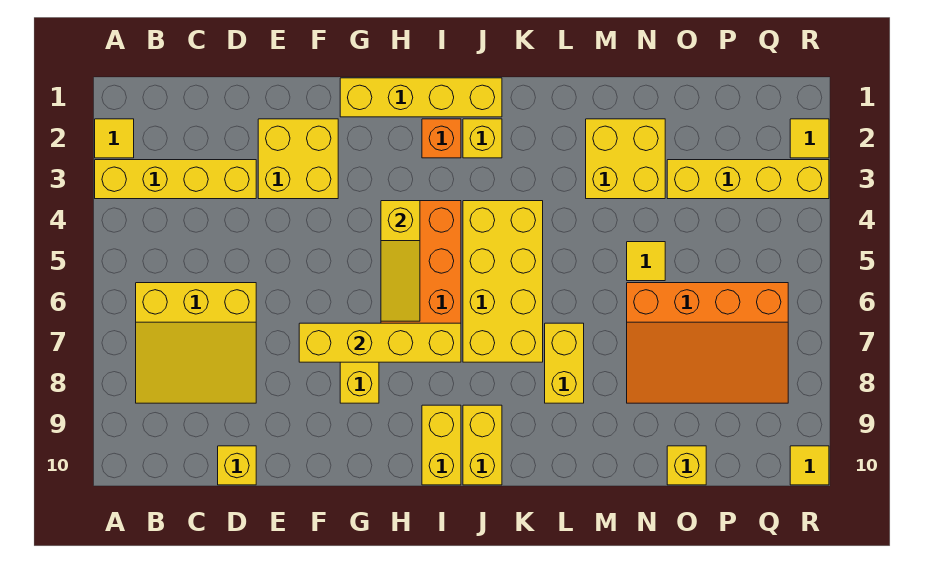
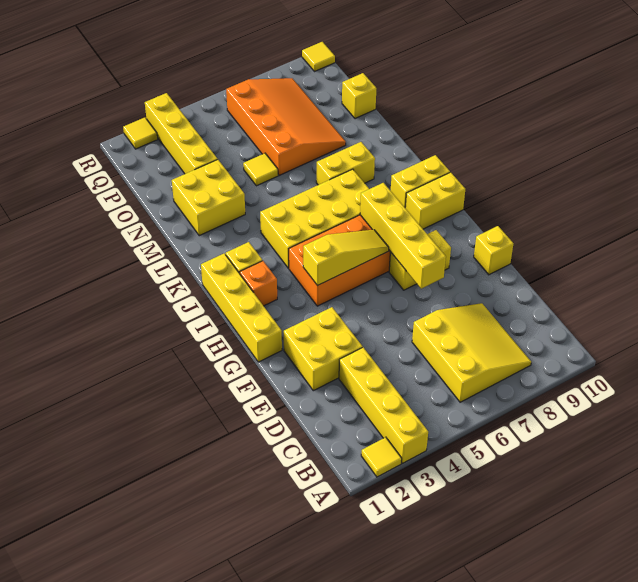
yellow 1x1 brick [218,446,256,485] -> yellow 1x1 brick moved to [474,226,513,275]

